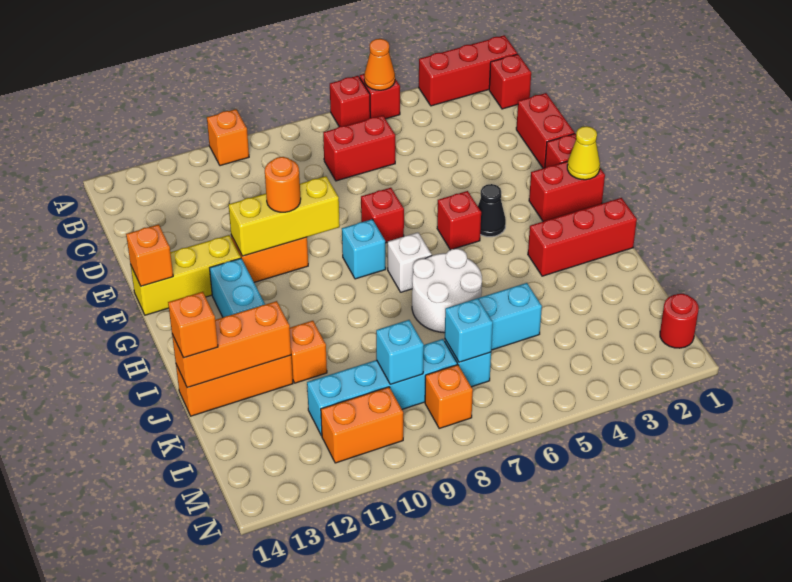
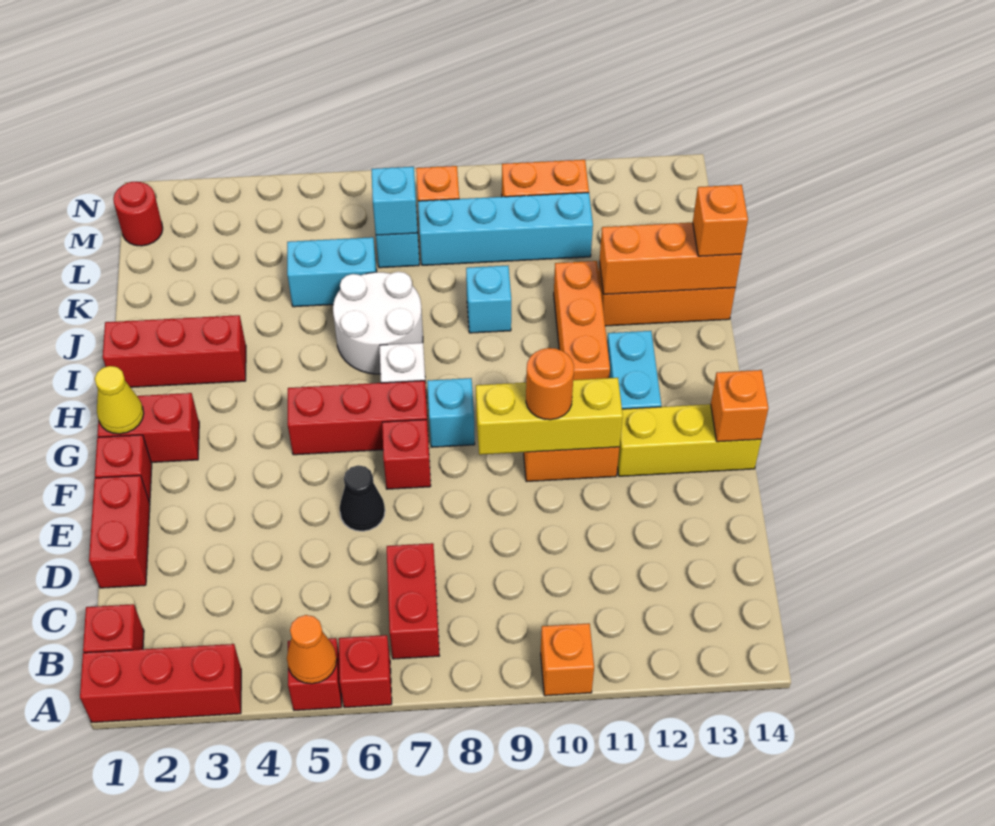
red 1x2 brick [323,115,395,181] -> red 1x2 brick turned to [387,543,439,659]
black 1x1 cone [478,184,506,237] -> black 1x1 cone moved to [340,465,385,531]
red 1x1 brick [437,191,481,250] -> red 1x3 brick [288,381,428,455]
orange 1x1 brick [290,321,327,383] -> orange 1x3 brick [554,261,610,380]
cyan 1x1 brick [376,320,424,384] -> cyan 1x1 brick moved to [466,266,511,333]

